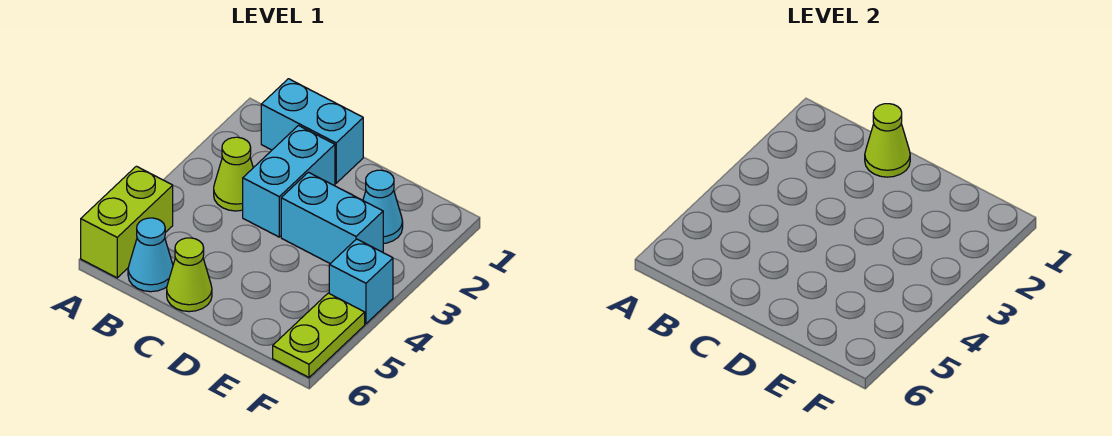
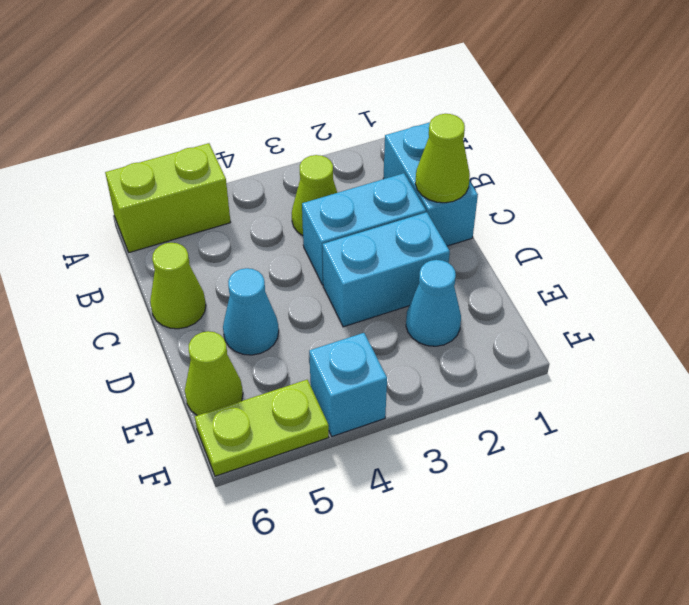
cyan 1x1 cone [128,218,173,292] -> cyan 1x1 cone moved to [223,268,279,355]
cyan 1x2 brick [281,172,383,264] -> cyan 1x2 brick turned to [322,212,450,327]
none -> lime 1x1 cone [185,331,243,416]

